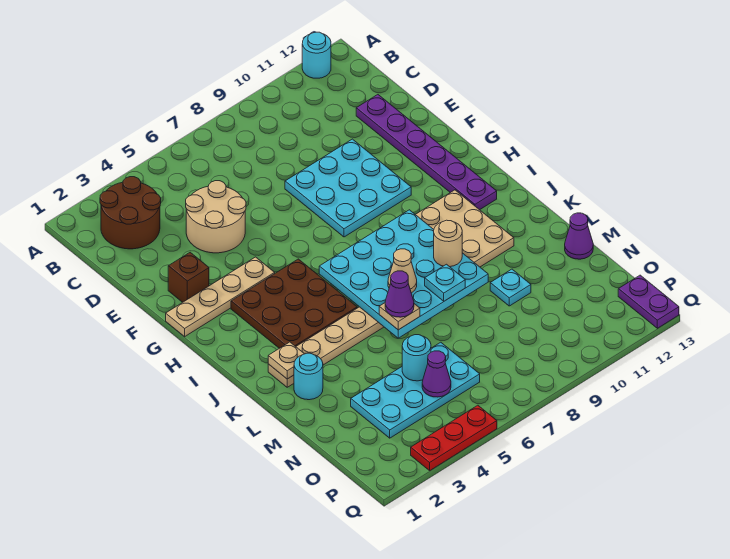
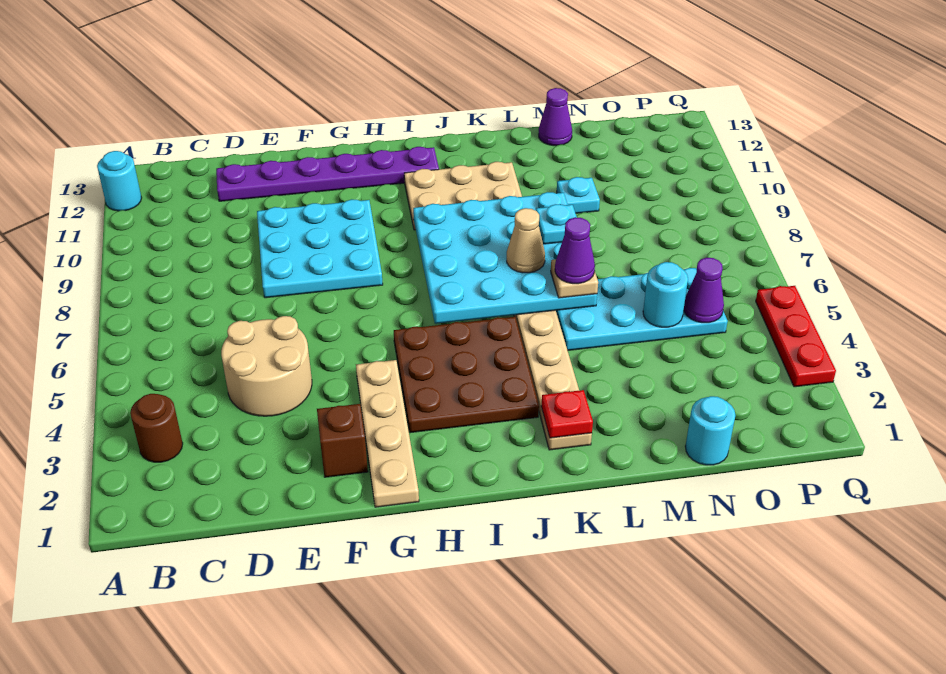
brown 2x2 round brick [100,177,161,249] -> brown 1x1 round brick [130,394,183,462]
tan 1x1 plate [268,342,304,379] -> red 1x1 plate [541,390,593,438]
tan 1x1 round brick [434,220,462,267] -> none
cyan 1x1 round brick [294,353,323,400] -> cyan 1x1 round brick moved to [685,396,735,465]
cyan 2x4 plate [351,342,480,438] -> cyan 2x4 plate turned to [556,268,728,350]
purple 1x2 plate [618,275,679,328] -> none

